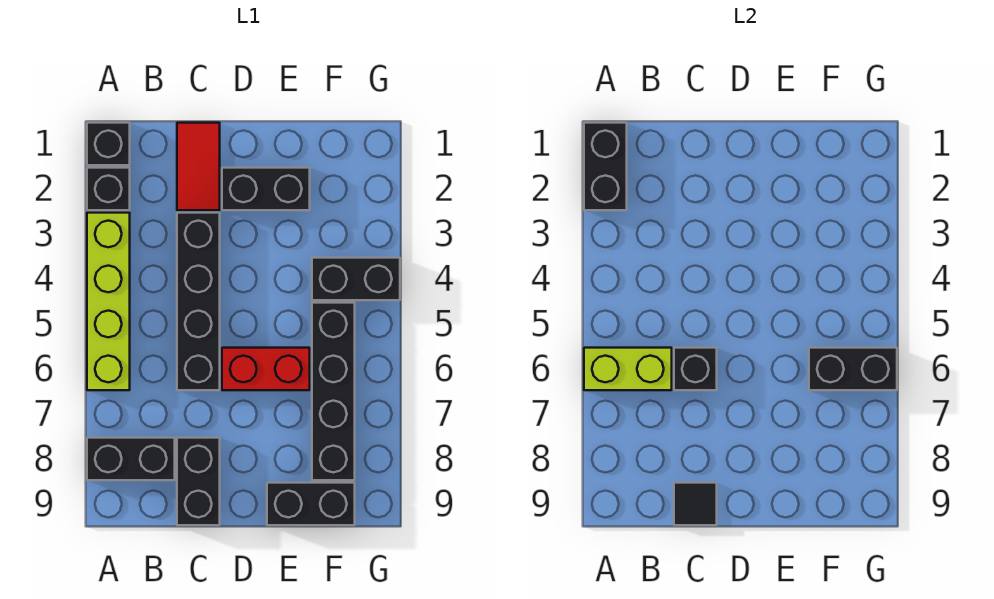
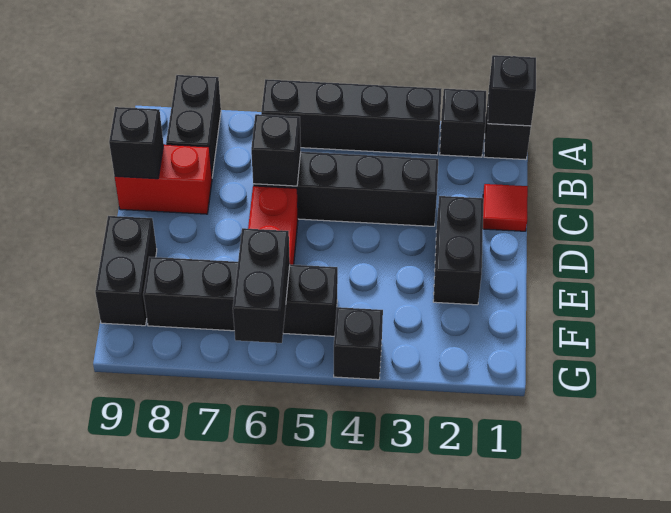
black 1x2 brick [584,123,627,210] -> black 1x1 brick [488,55,536,126]
lime 1x4 brick [87,213,130,390] -> black 1x4 brick [261,79,441,155]
lime 1x2 brick [584,348,672,390] -> none
red 1x2 tile [177,123,220,210] -> red 1x1 tile [483,184,528,231]
black 1x2 brick [177,438,220,525] -> red 1x2 brick [115,144,212,214]
black 1x1 tile [674,483,717,525] -> black 1x1 brick [109,107,164,179]
black 1x2 brick [312,258,400,300] -> black 1x1 brick [334,307,383,380]

